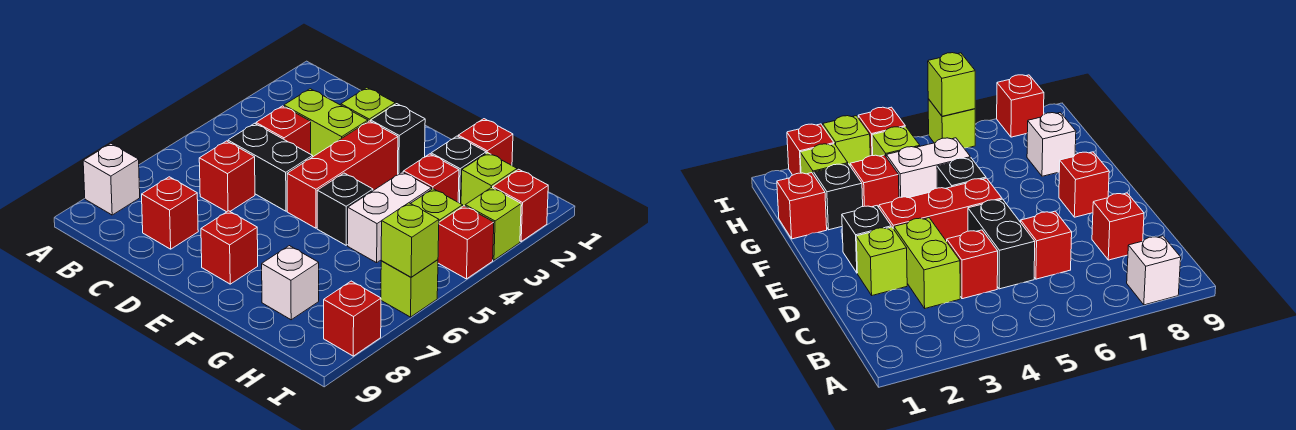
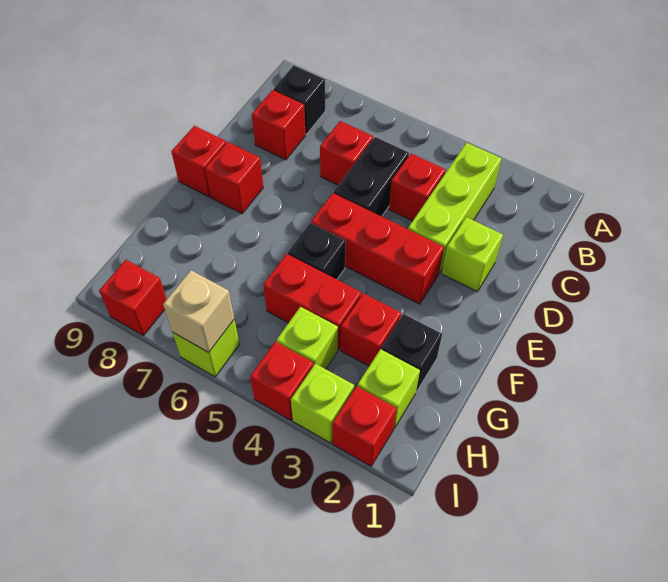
white 1x1 brick [83,144,140,215] -> none
lime 1x2 brick [284,89,368,157] -> lime 1x3 brick [408,143,502,273]
black 1x1 brick [371,104,425,174] -> black 1x1 brick moved to [274,66,325,134]
red 1x1 brick [458,119,513,165] -> red 1x1 brick moved to [171,126,226,197]
white 1x2 brick [348,172,432,263] -> red 1x2 brick [263,254,361,350]
white 1x1 brick [262,246,319,320] -> none
lime 1x1 brick [381,203,439,277] -> tan 1x1 brick [163,270,234,352]

